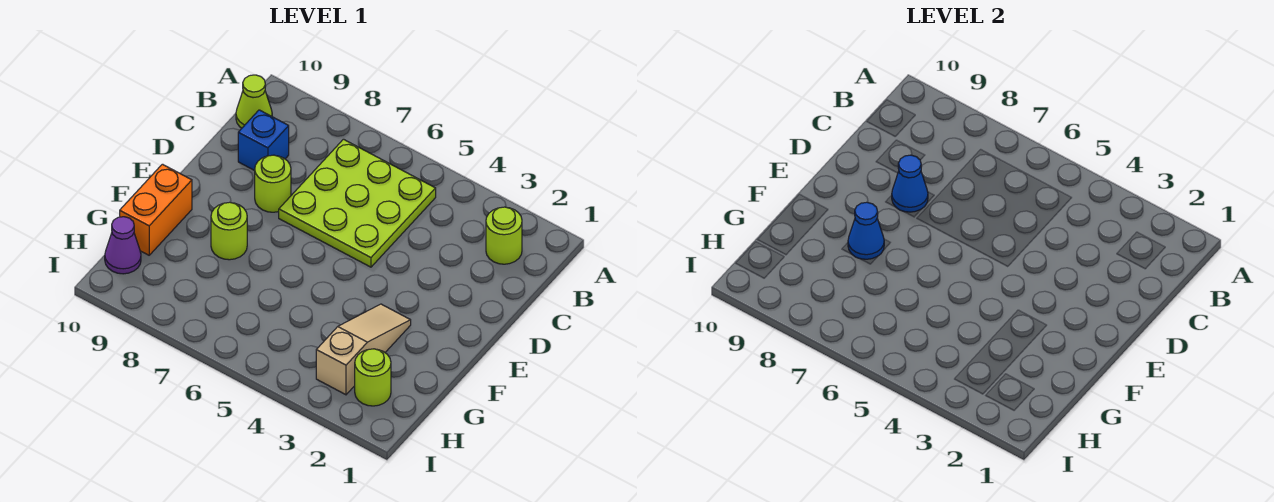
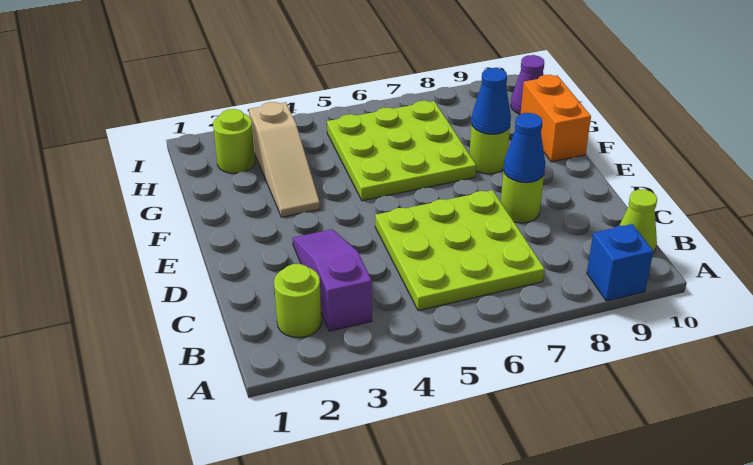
none -> purple 1x3 slope [293,229,372,331]
blue 1x1 brick [238,110,289,171] -> blue 1x1 brick moved to [587,224,653,301]
none -> lime 3x3 plate [327,101,476,201]

